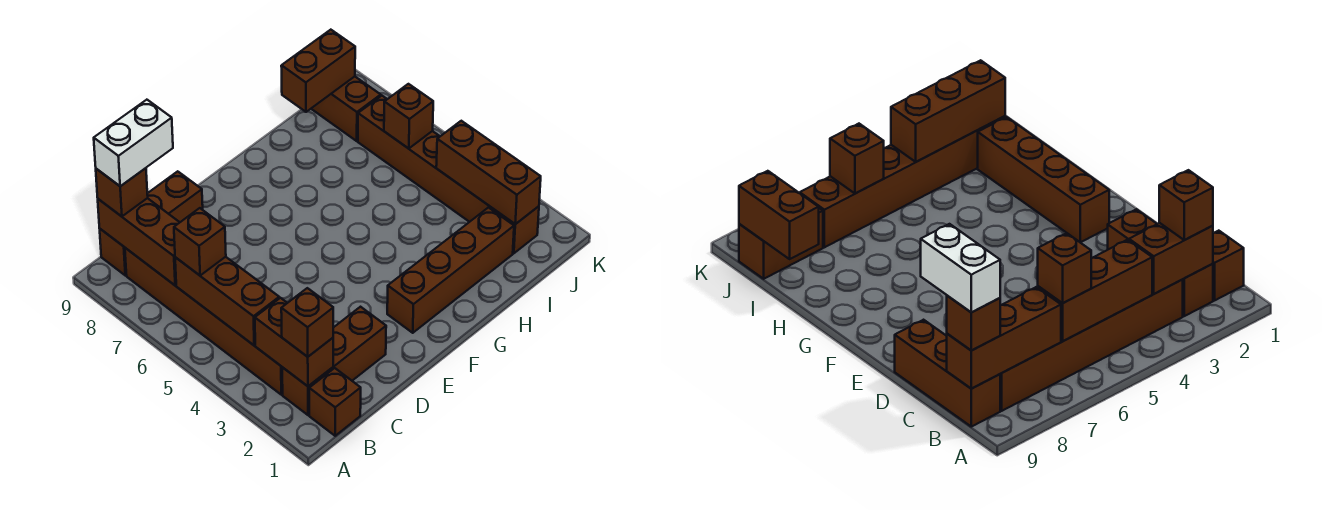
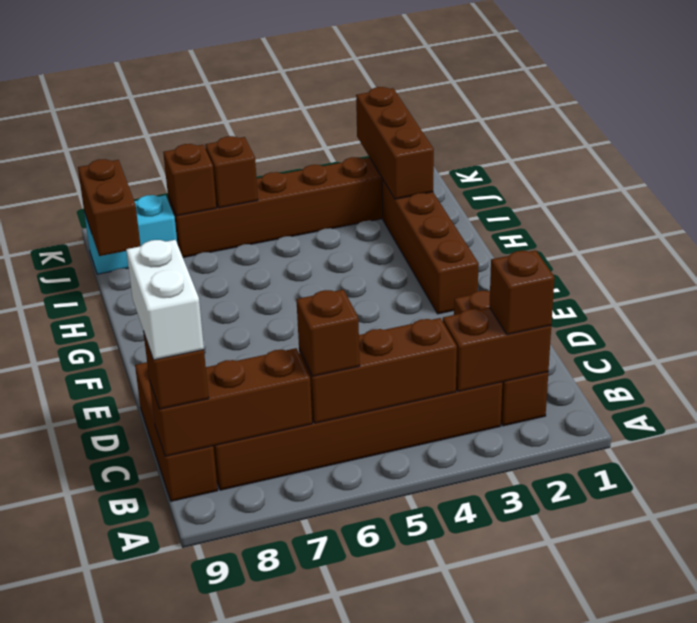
brown 1x1 brick [309,368,361,436] -> brown 1x1 brick moved to [163,144,216,216]
brown 1x3 brick [436,121,541,224] -> brown 1x3 brick turned to [356,87,434,199]
brown 1x2 brick [311,77,381,141] -> cyan 1x2 brick [84,195,177,274]

